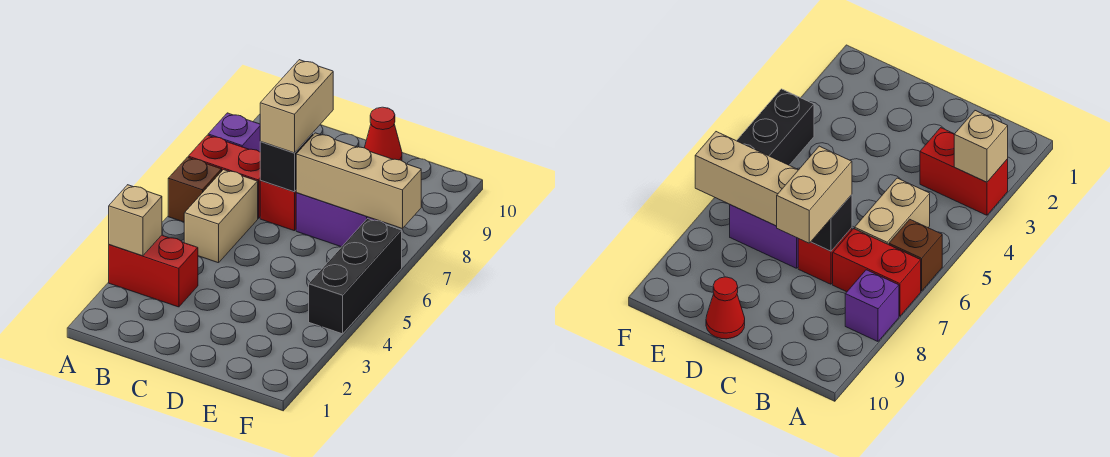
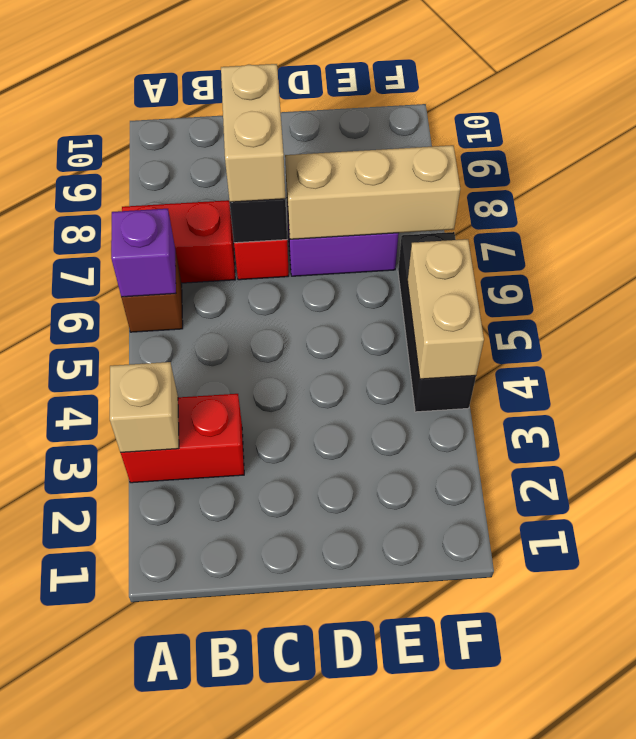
purple 1x1 brick [208,113,260,152] -> purple 1x1 brick moved to [111,209,176,297]
tan 1x2 brick [184,170,258,263] -> tan 1x2 brick moved to [407,239,484,379]
red 1x1 cone [364,107,402,161] -> none

